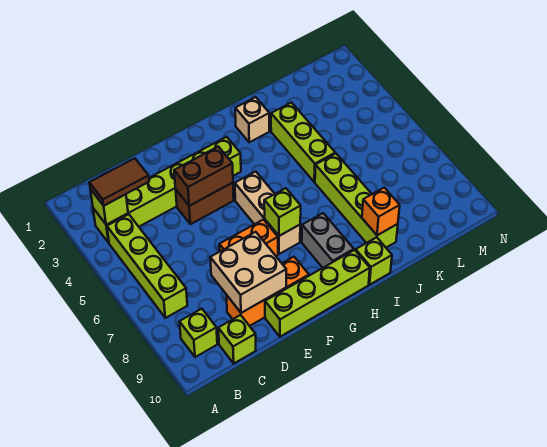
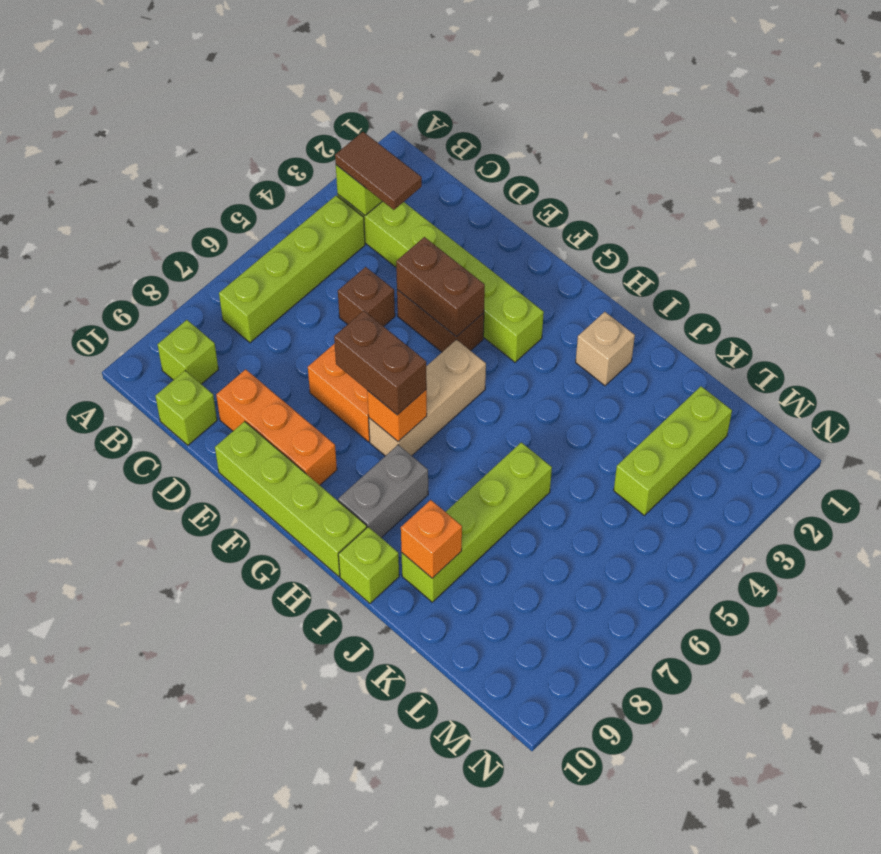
none -> brown 1x1 brick [338,267,395,326]
tan 2x2 brick [210,232,286,313] -> none
none -> brown 1x2 brick [334,311,427,415]
lime 1x1 brick [264,188,301,236] -> orange 1x1 brick [367,390,427,441]
lime 1x3 brick [271,103,335,182] -> lime 1x3 brick moved to [614,386,732,515]

